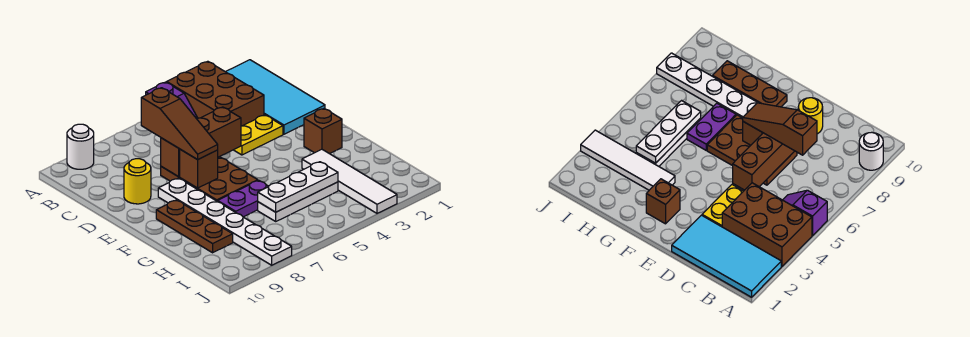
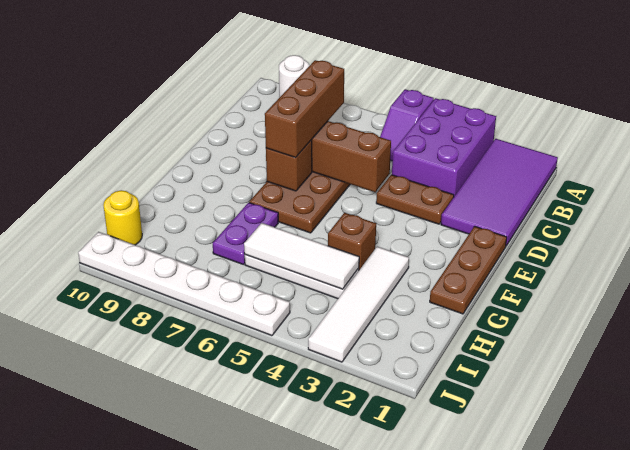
cyan 2x4 tile [226,60,325,134] -> purple 2x4 tile [441,139,558,246]
brown 2x3 brick [167,61,264,126] -> purple 2x3 brick [392,98,496,196]
brown 1x3 slope [141,88,218,160] -> brown 1x3 brick [265,60,344,158]
yellow 1x2 plate [234,115,283,155] -> brown 1x2 plate [376,175,454,224]
yellow 1x1 round brick [124,159,151,204] -> yellow 1x1 round brick moved to [103,190,142,245]
white 1x6 plate [158,178,292,265] -> white 1x6 plate turned to [78,232,290,336]
brown 1x1 brick [304,109,342,154] -> brown 1x1 brick moved to [328,213,376,270]
brown 1x3 plate [156,200,233,253] -> brown 1x3 plate moved to [430,226,507,314]
purple 1x2 plate [218,180,269,217] -> purple 1x2 plate turned to [213,202,278,264]
white 1x3 plate [258,162,338,212] -> white 1x3 tile [244,223,359,289]

